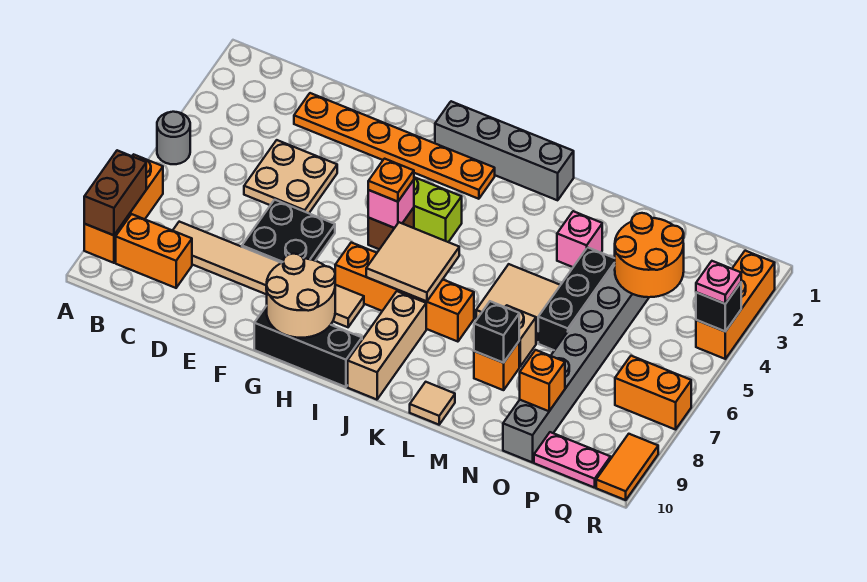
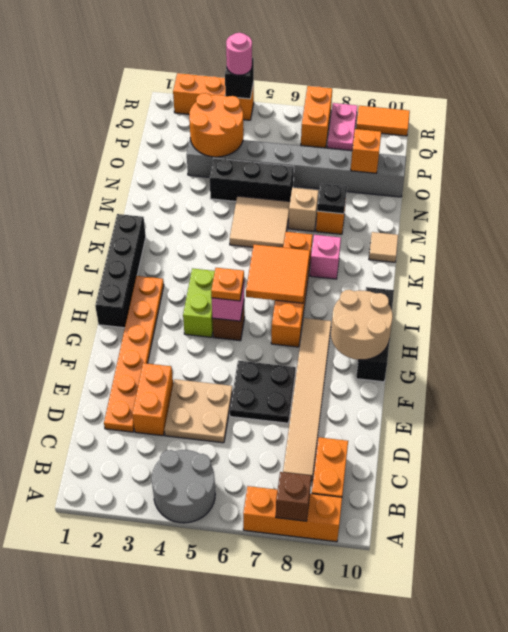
grey 1x1 round brick [157,112,190,164] -> grey 2x2 round brick [152,450,215,523]
brown 1x2 brick [84,150,146,235] -> brown 1x1 brick [276,472,311,521]
none -> orange 1x2 brick [132,363,173,436]
grey 1x4 brick [435,101,574,200] -> black 1x4 brick [95,214,146,328]
tan 2x2 tile [366,222,459,302] -> orange 2x2 tile [246,245,310,303]
tan 1x3 brick [348,291,426,400] -> none
pink 1x1 brick [557,211,602,267] -> pink 1x1 brick moved to [310,235,341,279]
black 1x1 brick [474,301,519,363] -> black 1x1 plate [317,183,347,214]
pink 1x2 plate [534,432,611,488] -> pink 1x2 plate moved to [327,103,357,151]
pink 1x1 plate [696,261,741,304] -> pink 1x1 round brick [226,33,252,75]

